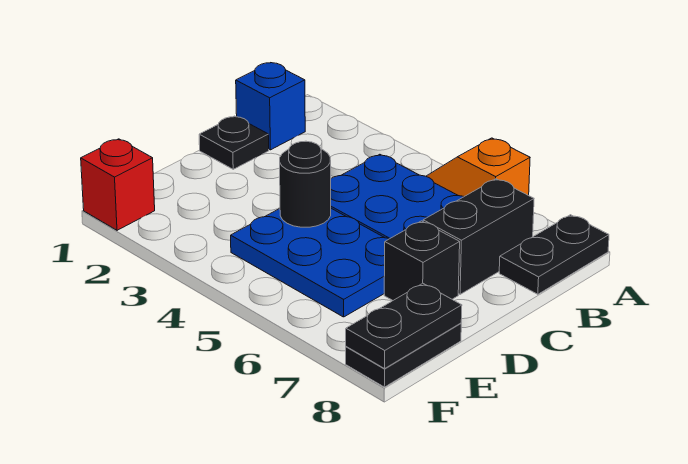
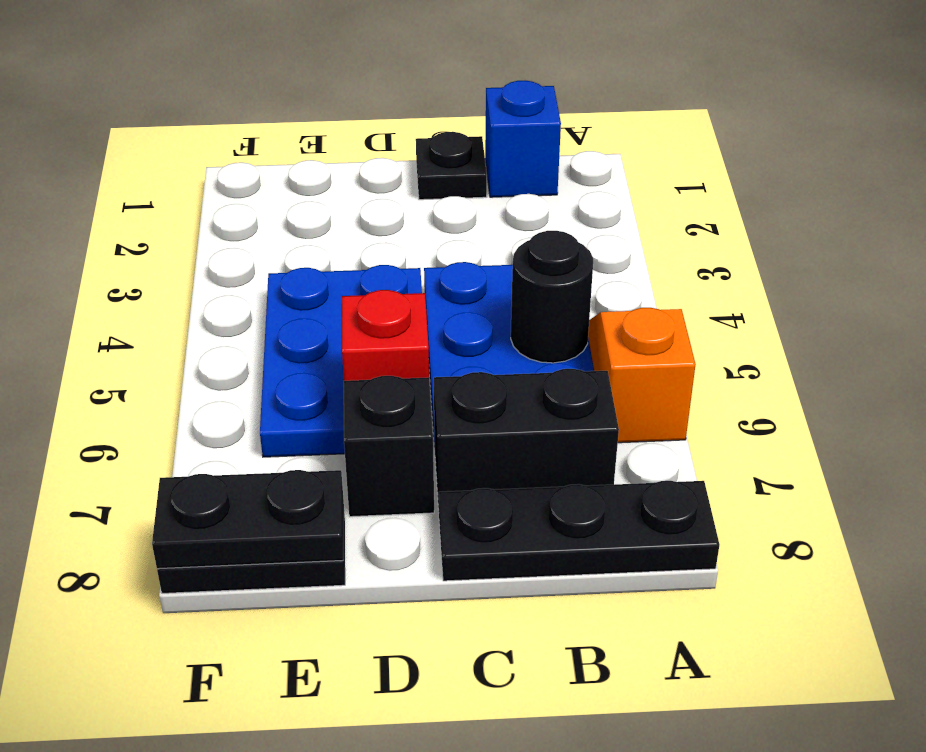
black 1x2 plate [499,215,609,294] -> black 1x3 plate [439,481,719,581]
black 1x1 round brick [280,141,331,227] -> black 1x1 round brick moved to [511,231,593,363]
red 1x1 brick [81,139,155,230] -> red 1x1 brick moved to [342,290,429,381]

